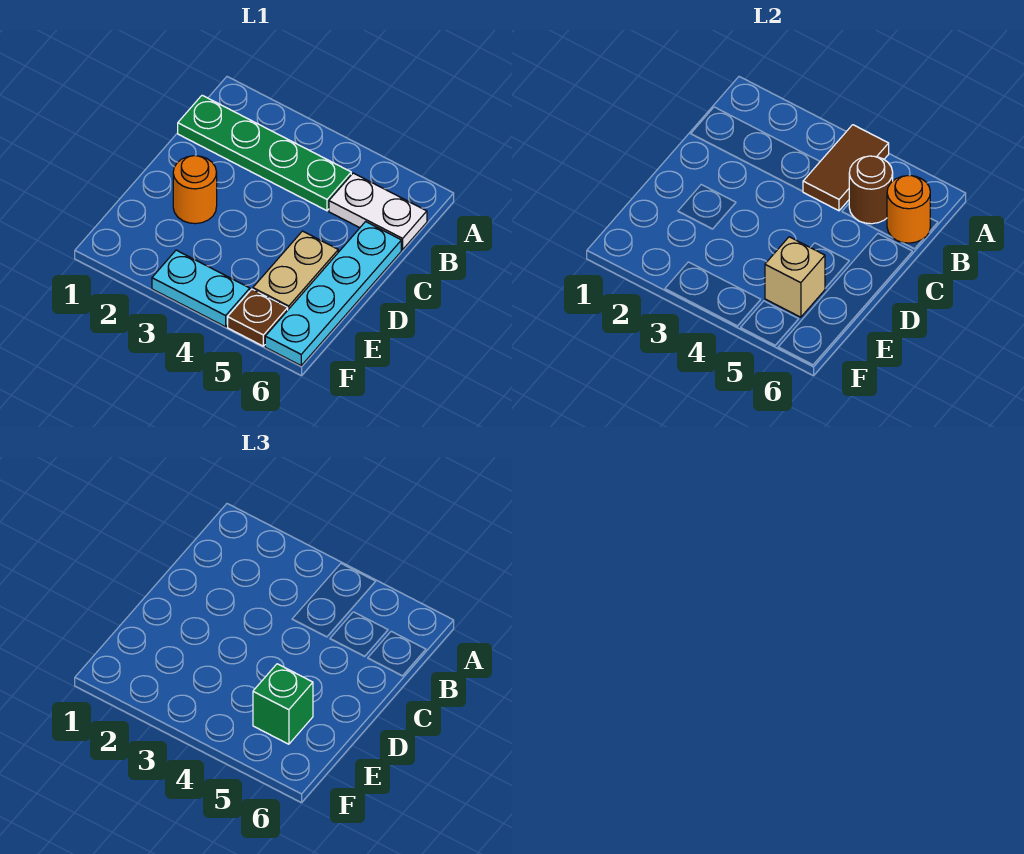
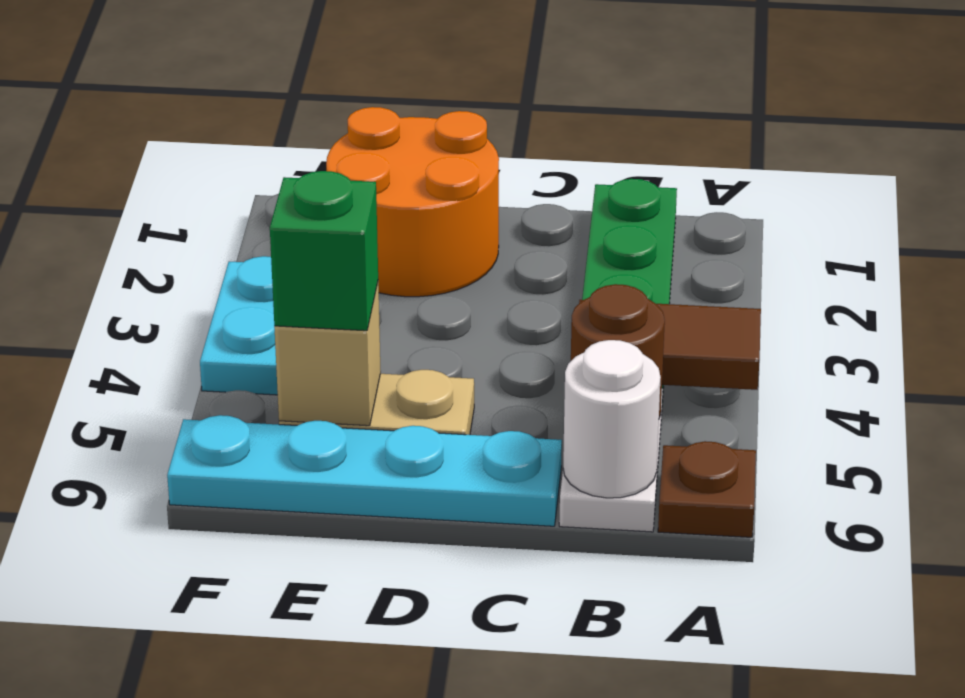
orange 1x1 round brick [887,176,930,243] -> white 1x1 round brick [563,340,661,498]
orange 1x1 round brick [173,156,217,224] -> orange 2x2 round brick [326,107,499,297]
brown 1x1 plate [228,289,288,346] -> brown 1x1 plate moved to [658,441,756,537]

